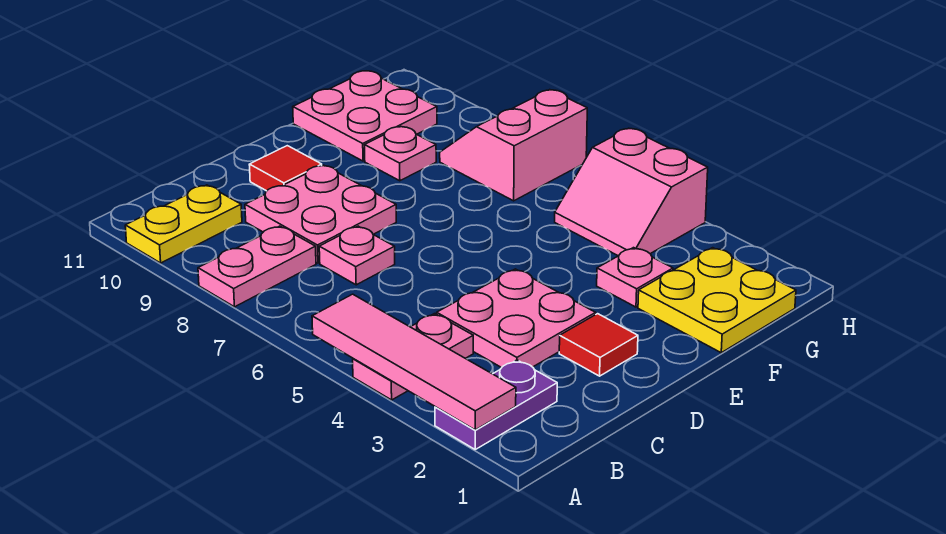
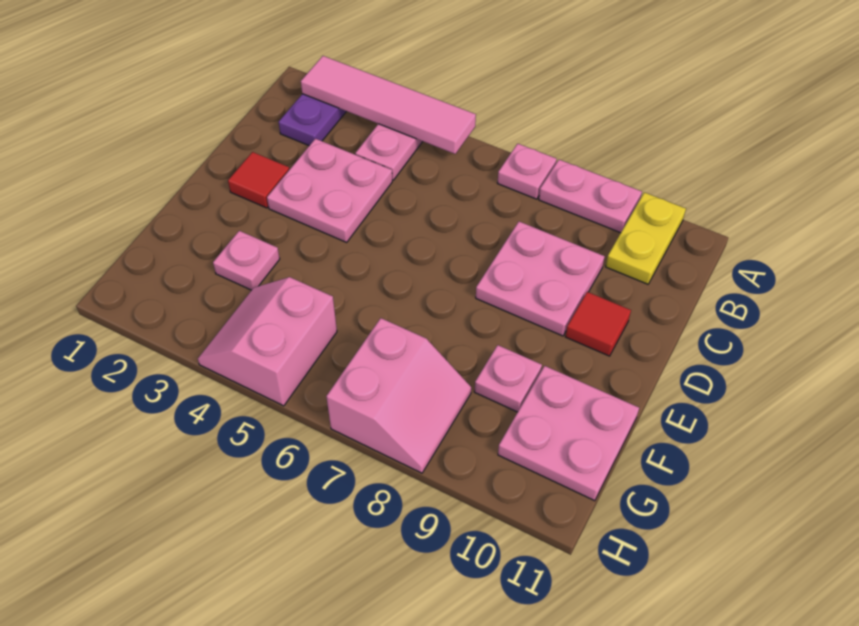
pink 1x2 plate [198,226,316,307] -> pink 1x2 plate turned to [539,160,642,233]
pink 1x1 plate [319,226,395,285] -> pink 1x1 plate moved to [498,144,557,199]
yellow 2x2 plate [638,248,796,353] -> none
pink 2x2 slope [555,128,708,256] -> pink 2x2 slope turned to [198,277,337,406]

